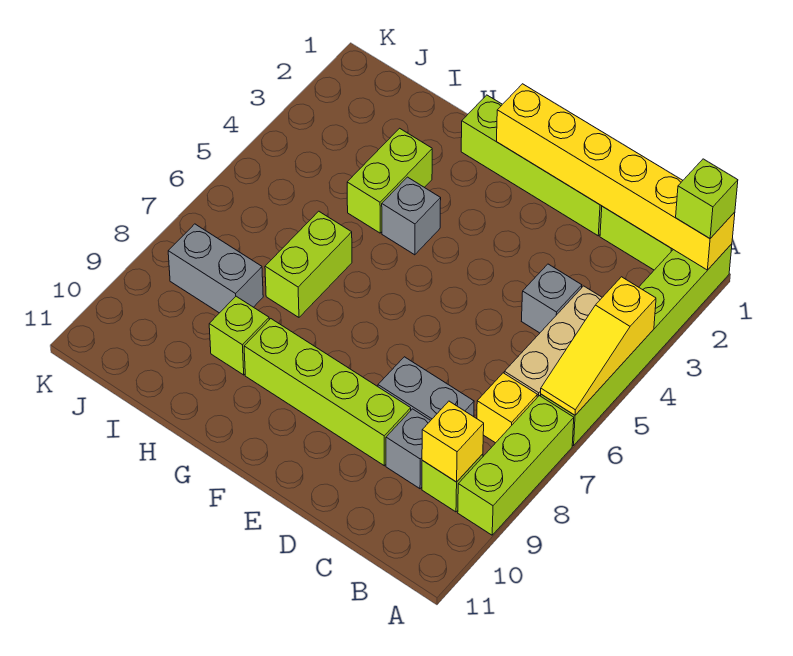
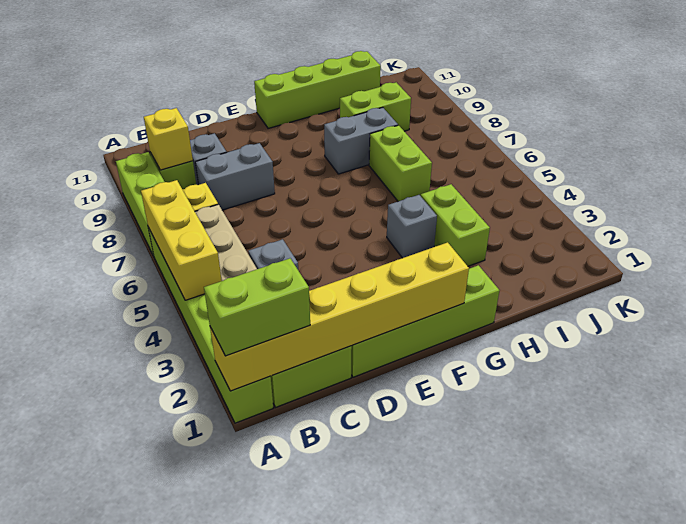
lime 1x1 brick [676,159,738,238] -> lime 1x2 brick [204,258,310,356]
yellow 1x3 slope [541,277,656,415] -> yellow 1x3 brick [141,180,222,300]
lime 1x4 brick [244,319,411,466] -> lime 1x4 brick moved to [254,51,381,128]
lime 1x1 brick [209,296,269,375] -> lime 1x2 brick [340,82,411,131]
grey 1x2 brick [168,224,263,313] -> grey 1x2 brick moved to [324,107,398,174]

